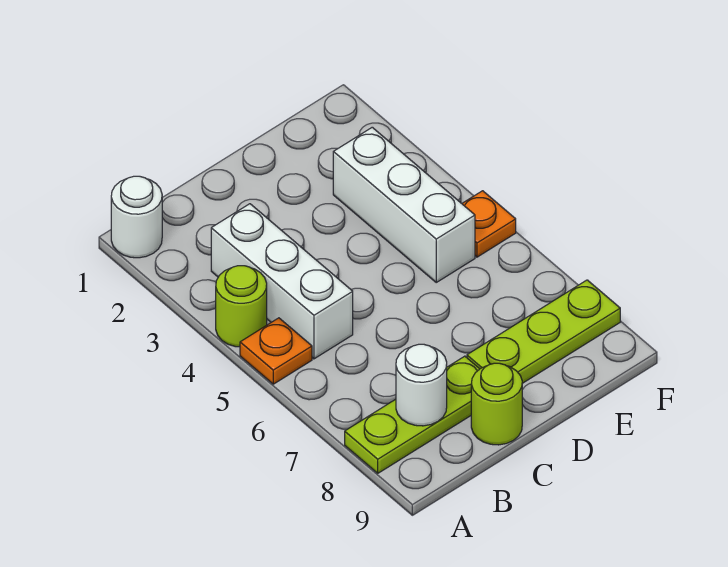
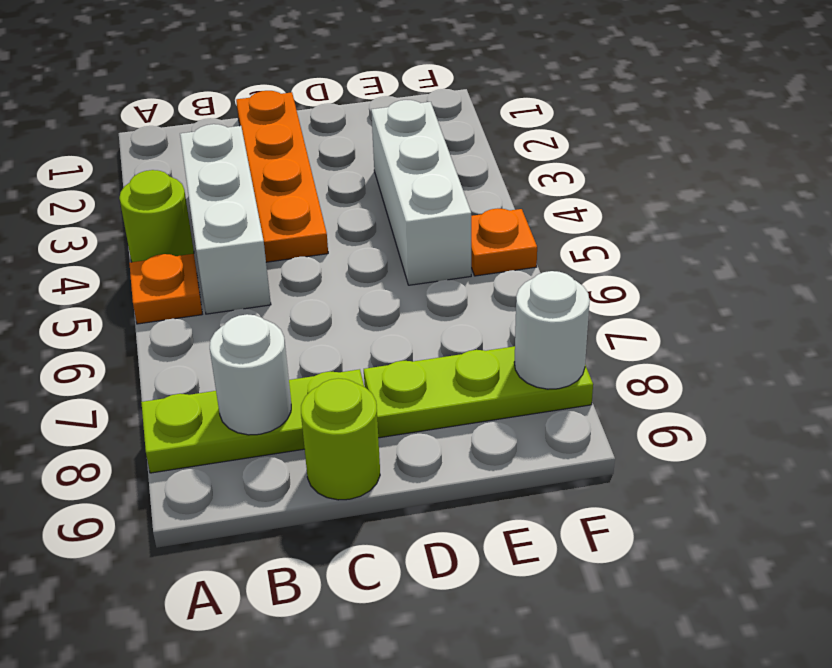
white 1x1 round brick [111,176,162,258] -> white 1x1 round brick moved to [514,271,590,389]
none -> orange 1x4 plate [236,91,328,262]

